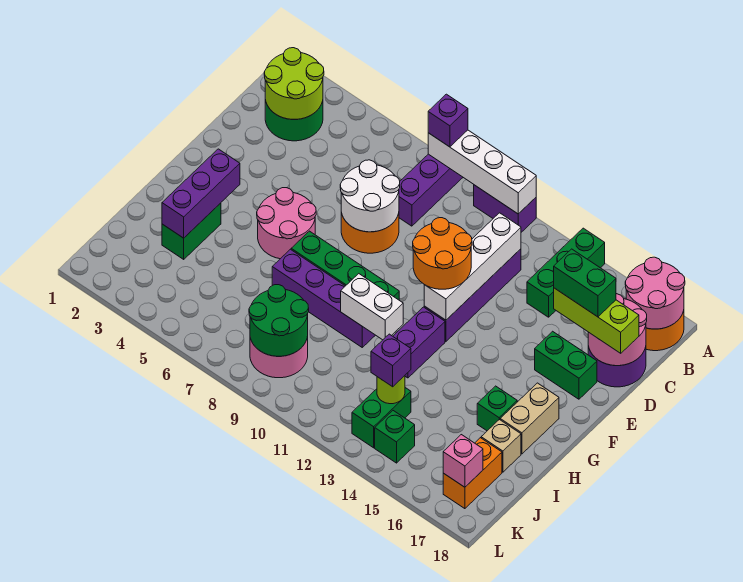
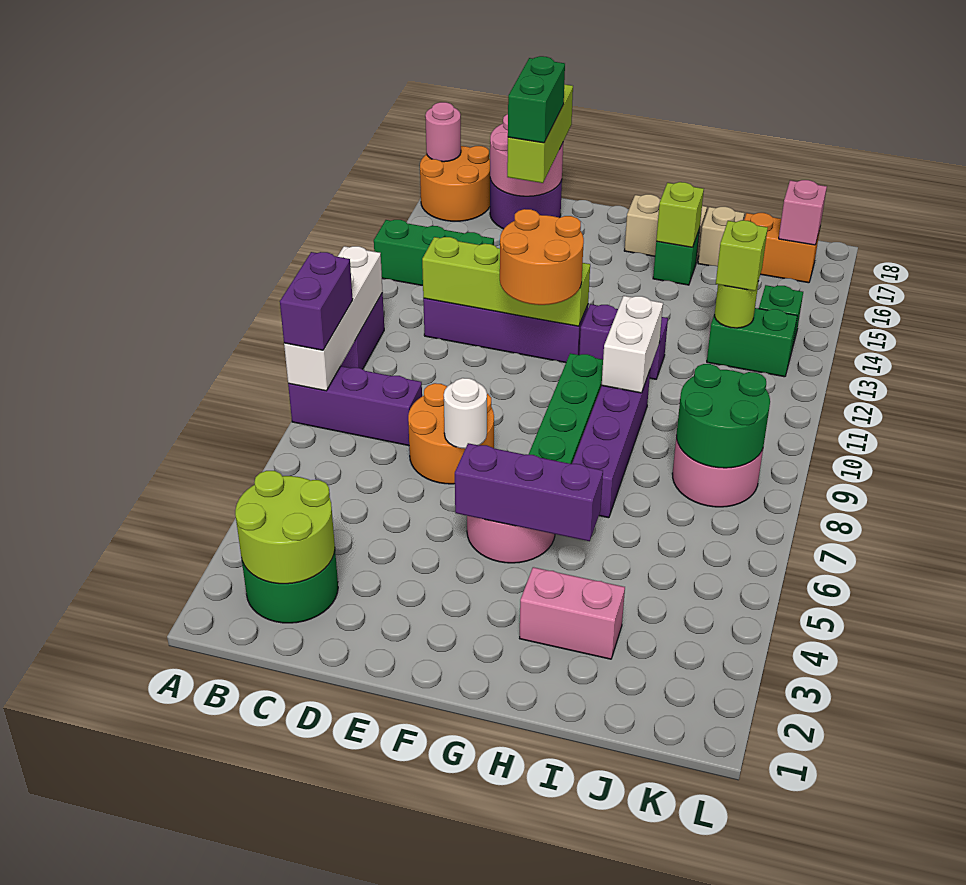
purple 1x1 brick [428,94,468,147] -> purple 1x2 brick [280,252,353,350]
pink 2x2 round brick [625,257,685,329] -> pink 1x1 round brick [425,102,461,162]
white 1x4 brick [424,213,521,320] -> lime 1x4 brick [422,237,590,326]
white 2x2 round brick [340,160,400,232] -> white 1x1 round brick [444,378,487,449]
green 1x2 brick [535,331,597,399] -> none
purple 1x3 brick [162,149,240,238] -> purple 1x3 brick moved to [455,443,603,541]
green 1x2 brick [162,203,221,259] -> pink 1x2 brick [520,567,625,659]
none -> lime 1x1 brick [656,182,704,247]
purple 1x1 brick [371,334,411,387] -> lime 1x1 brick [716,220,768,291]

